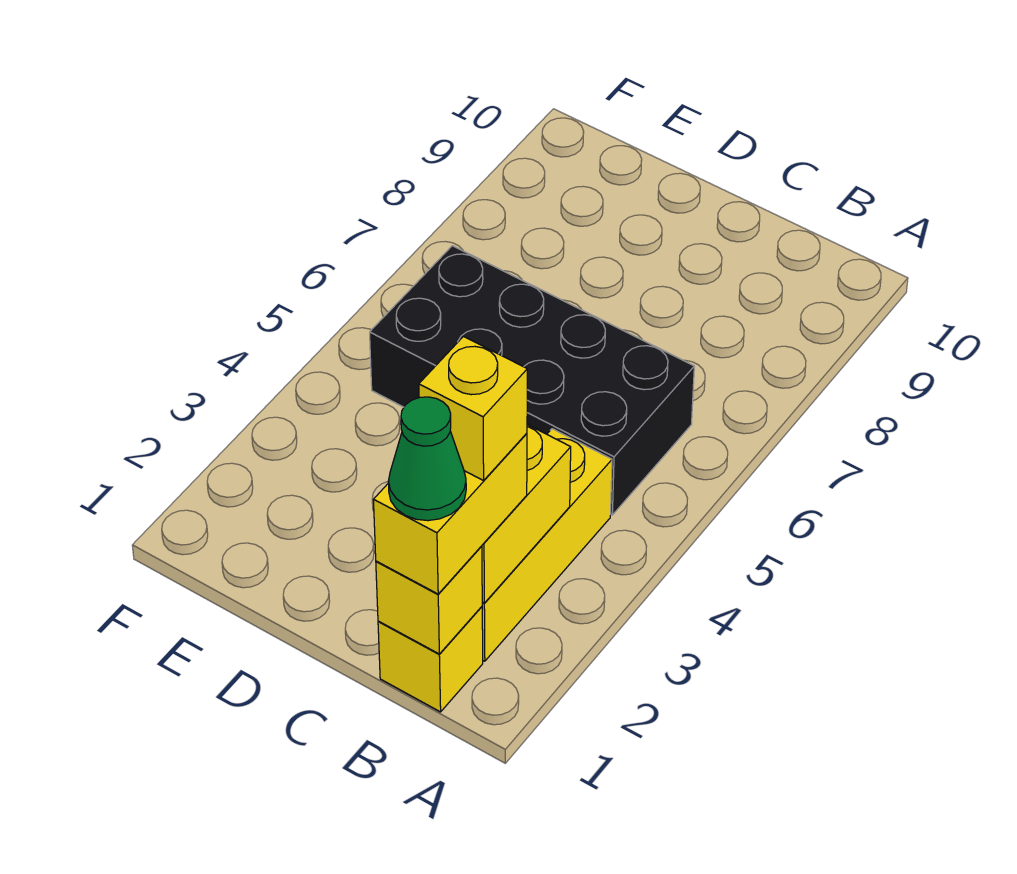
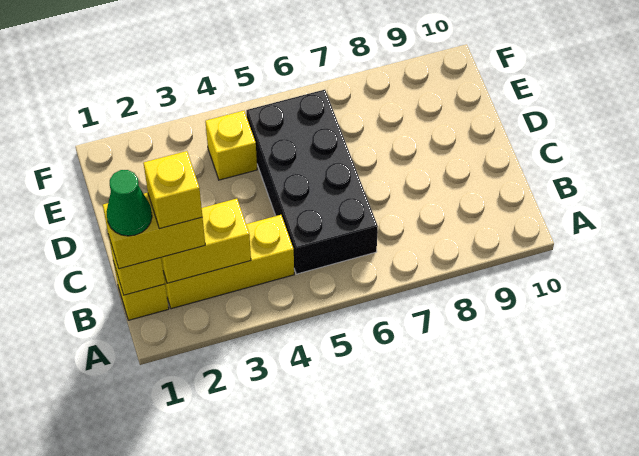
none -> yellow 1x1 brick [205,111,257,180]

